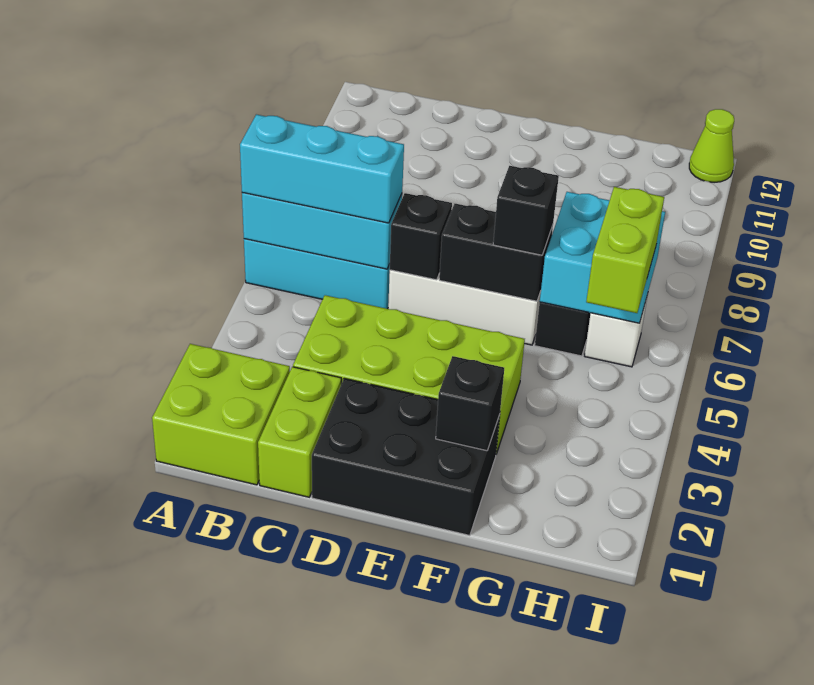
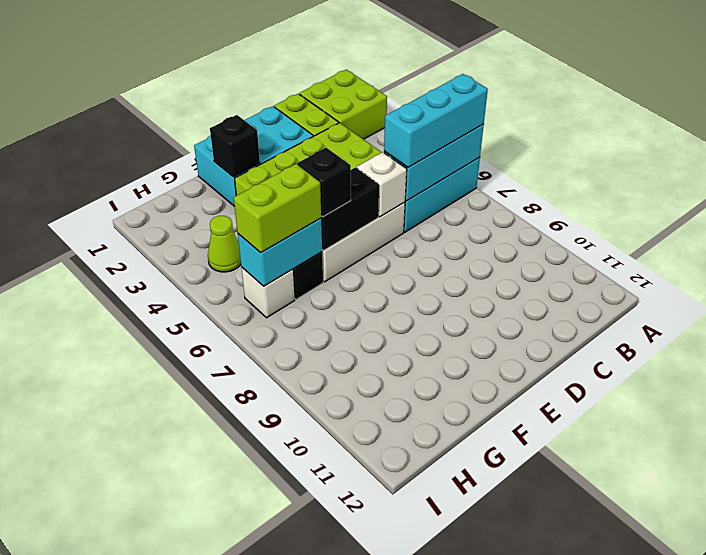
black 2x3 brick [312,378,500,535] -> cyan 2x3 brick [194,106,313,206]
black 1x1 brick [389,193,452,280] -> white 1x1 brick [357,152,407,217]
cyan 2x2 brick [540,192,665,323] -> cyan 1x2 brick [238,218,322,286]
lime 1x2 brick [586,187,664,313] -> lime 1x2 brick turned to [234,164,321,253]
lime 1x1 cone [689,109,734,183] -> lime 1x1 cone moved to [208,216,241,272]

